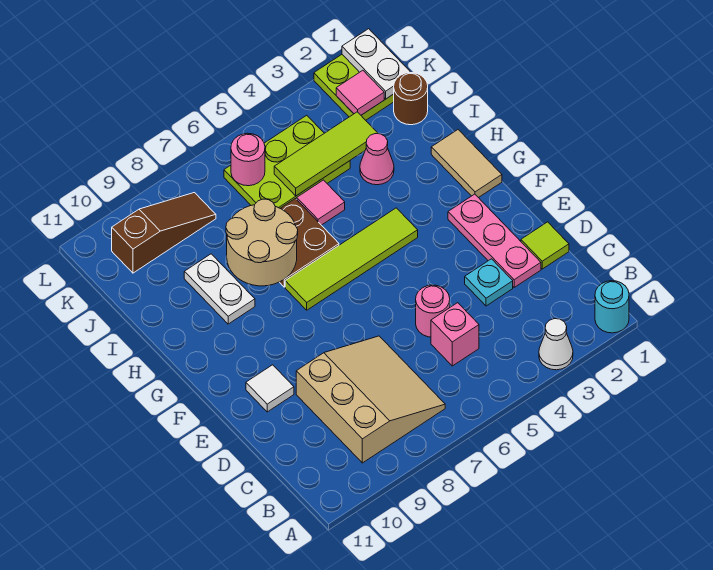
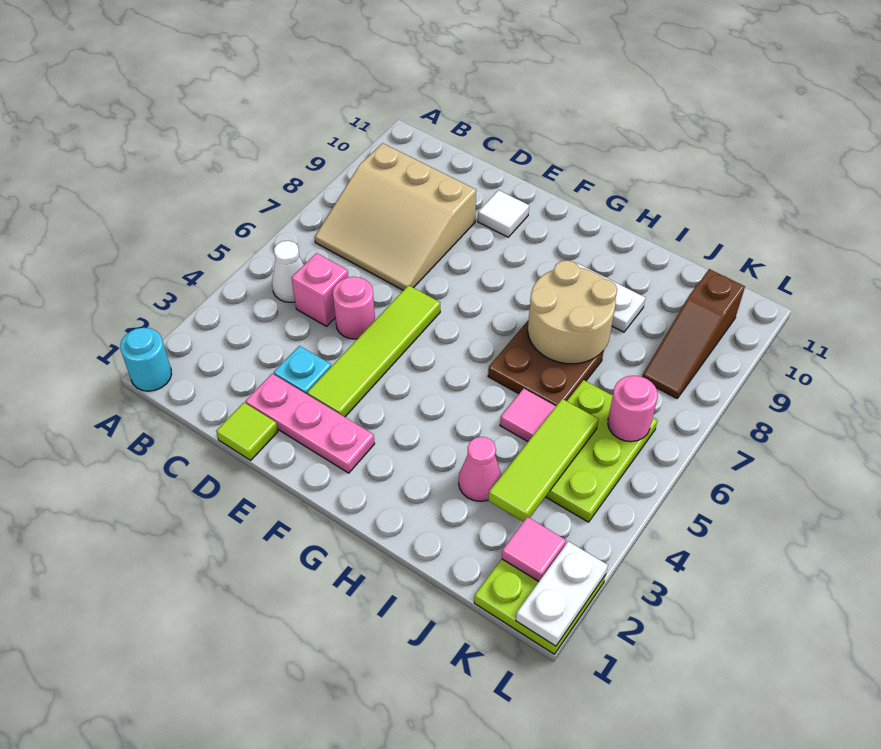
white 1x1 cone [539,319,573,370] -> white 1x1 cone moved to [272,241,304,302]
tan 1x2 tile [431,130,502,198] -> none
lime 1x4 tile [285,208,418,310] -> lime 1x4 tile moved to [307,285,440,417]
brown 1x1 round brick [394,73,428,125] -> none
white 1x2 plate [342,29,411,99] -> white 1x2 plate turned to [516,541,608,646]

